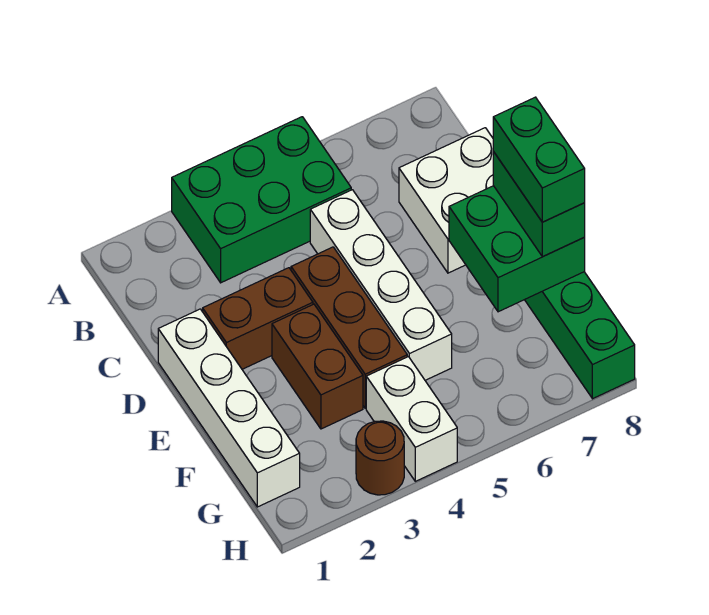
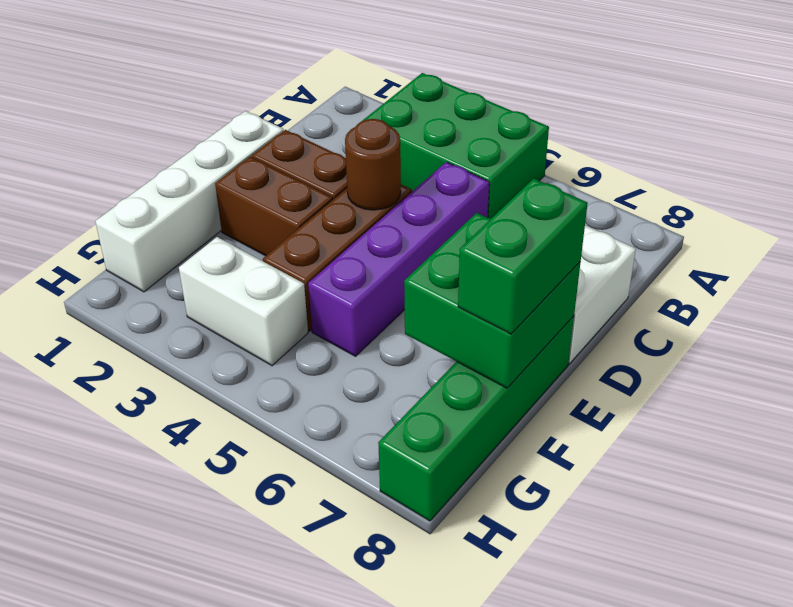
white 1x4 brick [310,190,452,380] -> purple 1x4 brick [308,162,489,356]
brown 1x2 brick [272,304,363,429] -> brown 1x2 brick turned to [215,157,333,256]
green 1x2 brick [493,97,585,222] -> none
white 1x2 brick [366,357,457,481] -> white 1x2 brick turned to [179,237,308,366]
brown 1x1 round brick [356,421,404,495] -> brown 1x1 round brick moved to [345,119,401,210]

